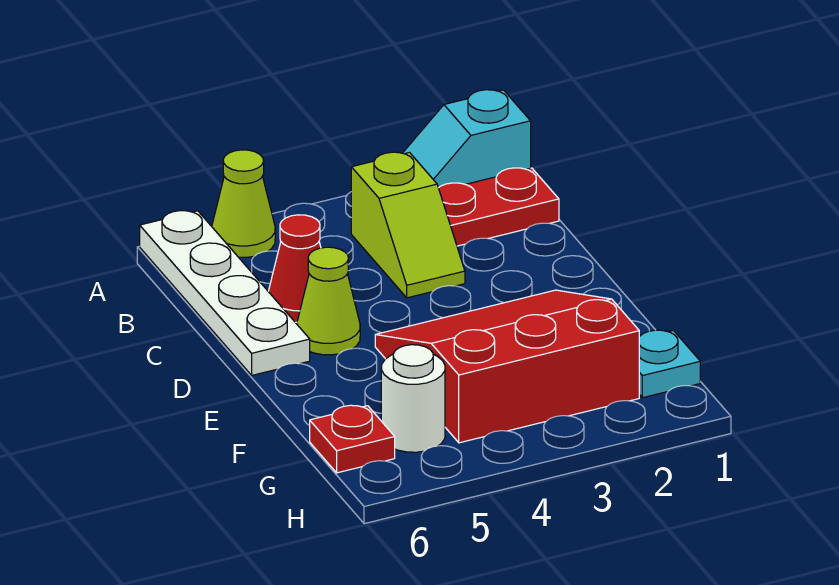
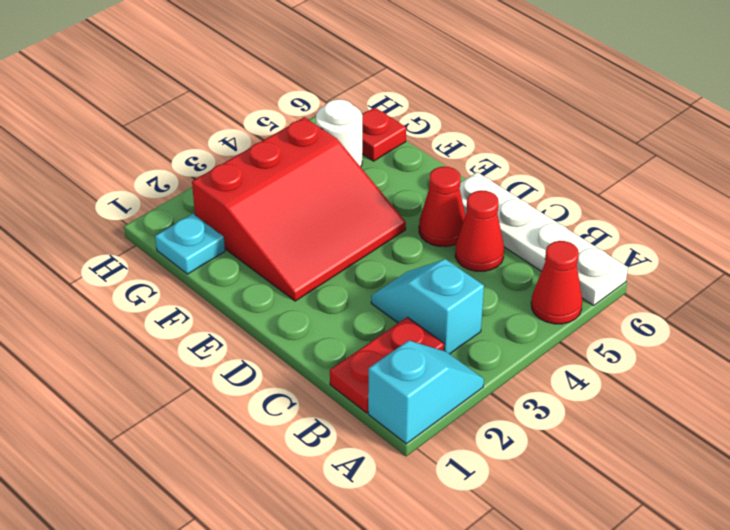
lime 1x1 cone [212,150,275,257] -> red 1x1 cone [531,241,582,324]
lime 1x2 slope [351,152,465,298] -> cyan 1x2 slope [371,259,484,354]
lime 1x1 cone [297,247,360,355] -> red 1x1 cone [419,167,466,247]

